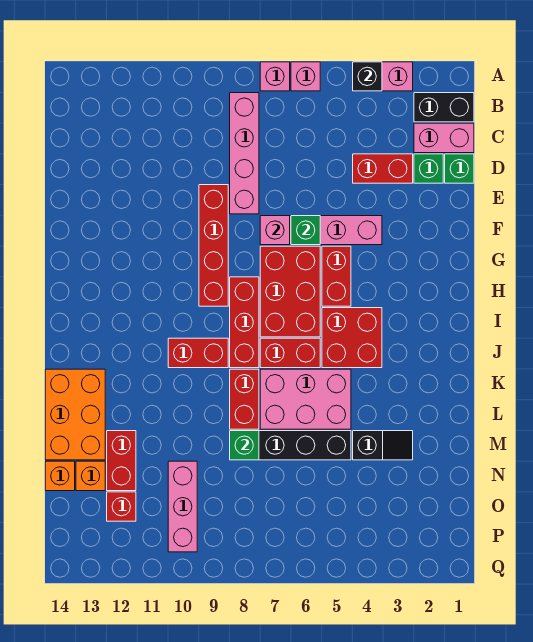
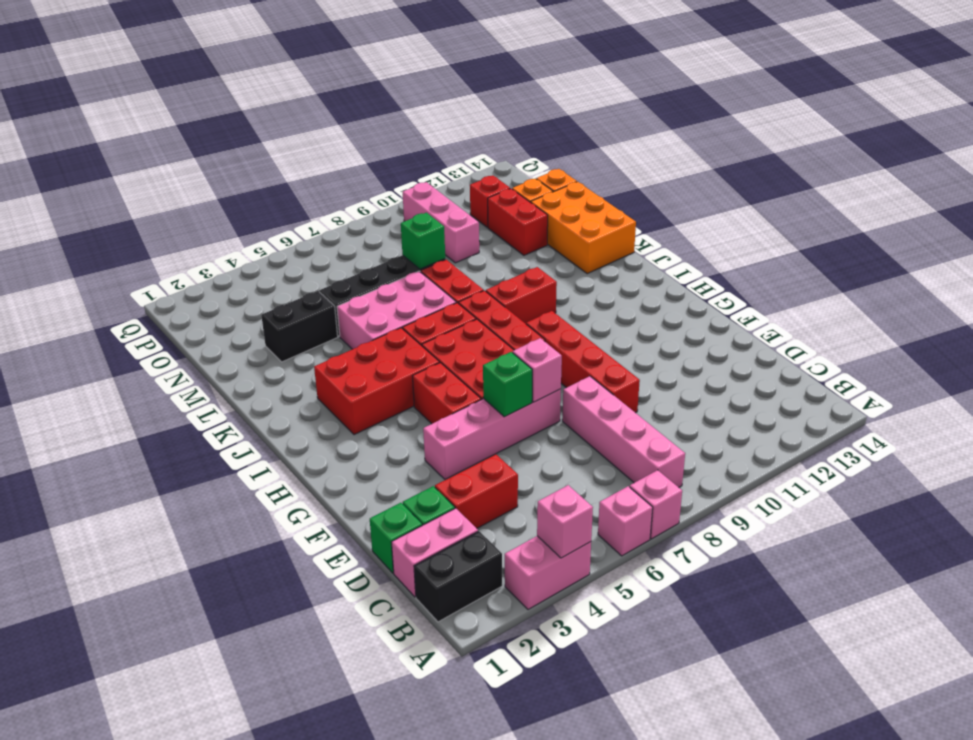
black 1x1 brick [353,62,382,91] -> pink 1x1 brick [537,485,593,558]
red 2x2 brick [322,308,382,368] -> red 2x3 brick [314,328,439,435]
black 1x2 slope [353,431,413,460] -> black 1x2 brick [261,291,338,362]

